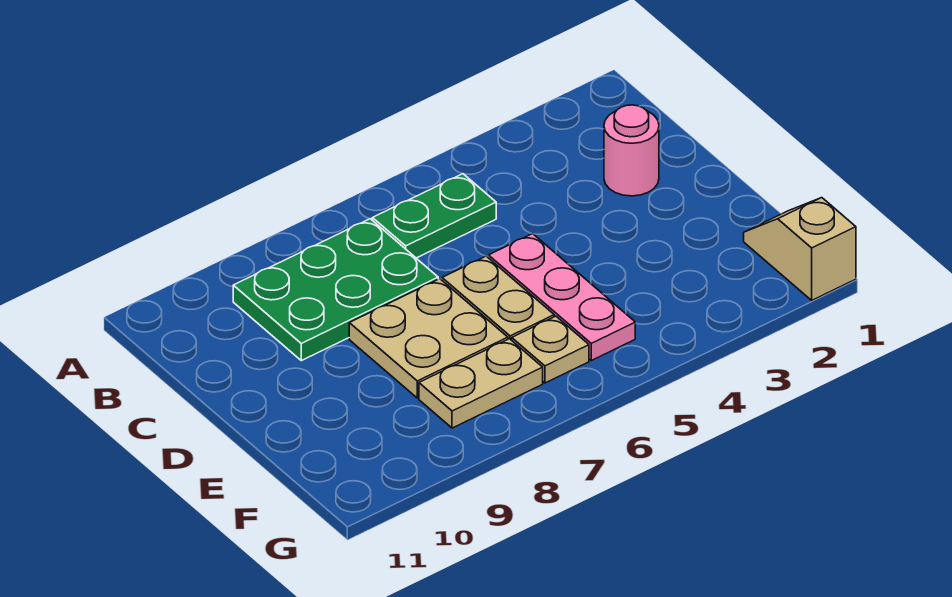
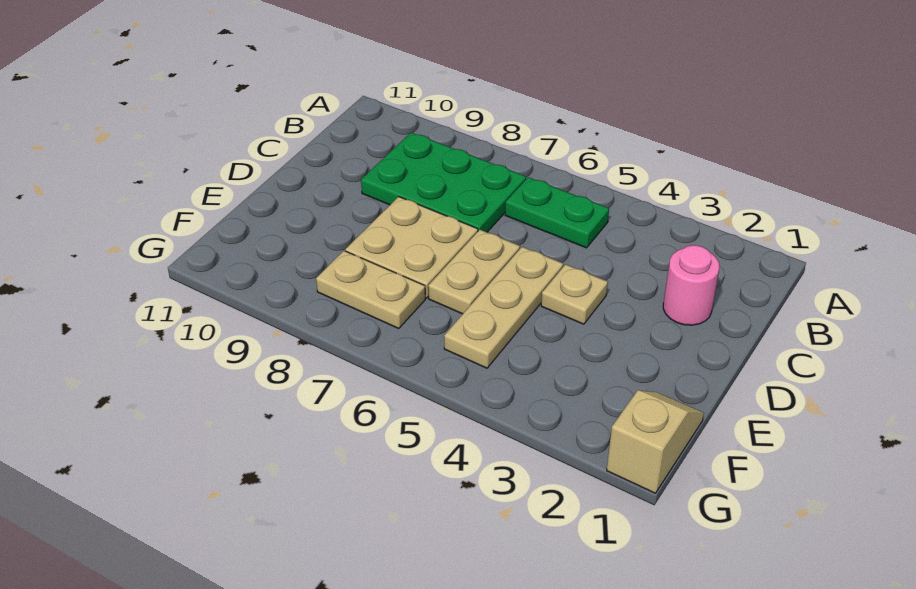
pink 1x3 plate [489,234,635,360] -> tan 1x3 plate [444,247,563,368]
tan 1x1 plate [512,316,589,383] -> tan 1x1 plate moved to [541,264,608,324]

